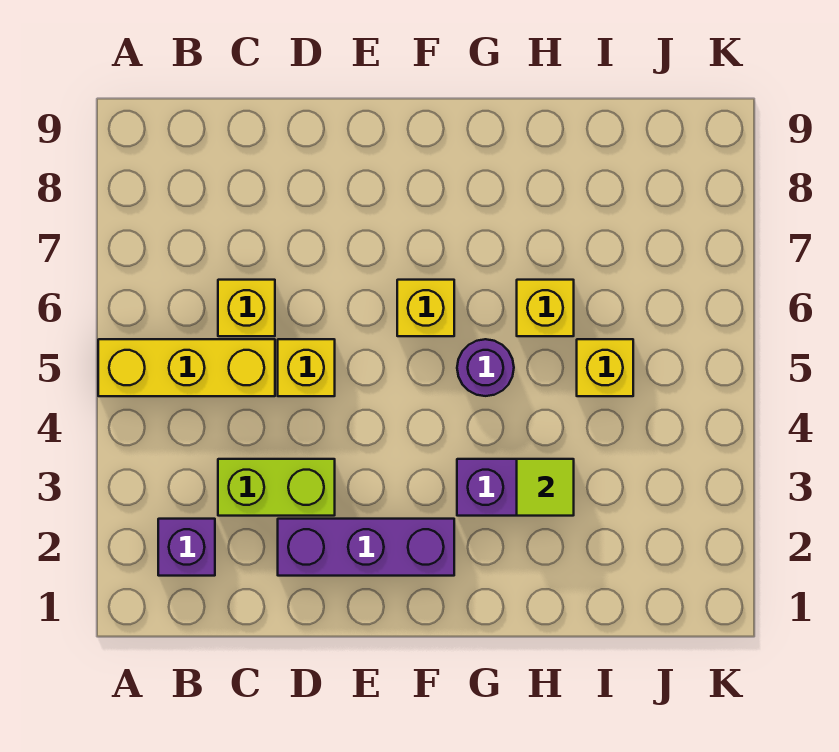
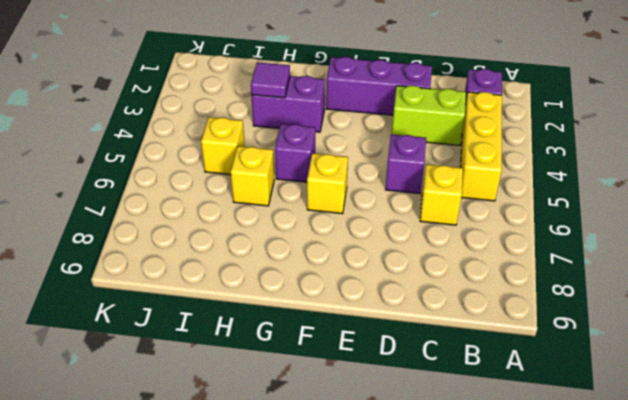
yellow 1x3 brick [98,339,275,396] -> yellow 1x3 brick turned to [461,92,502,201]
yellow 1x1 brick [278,339,335,396] -> purple 1x1 brick [385,134,426,193]
purple 1x1 round brick [457,339,514,396] -> purple 1x1 brick [275,124,315,182]
lime 1x1 tile [517,459,574,516] -> purple 1x1 tile [251,62,290,98]

